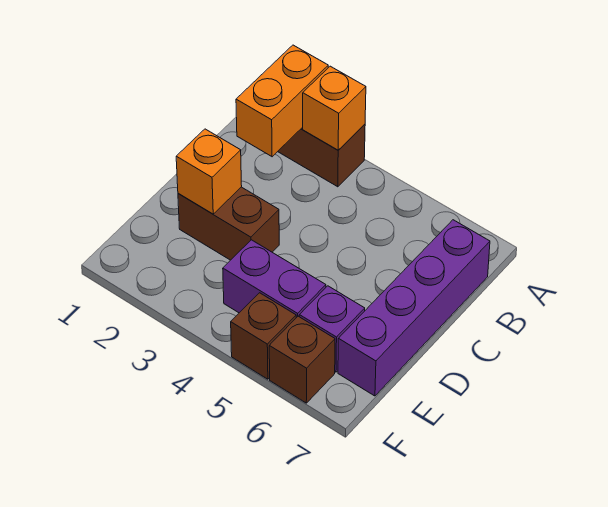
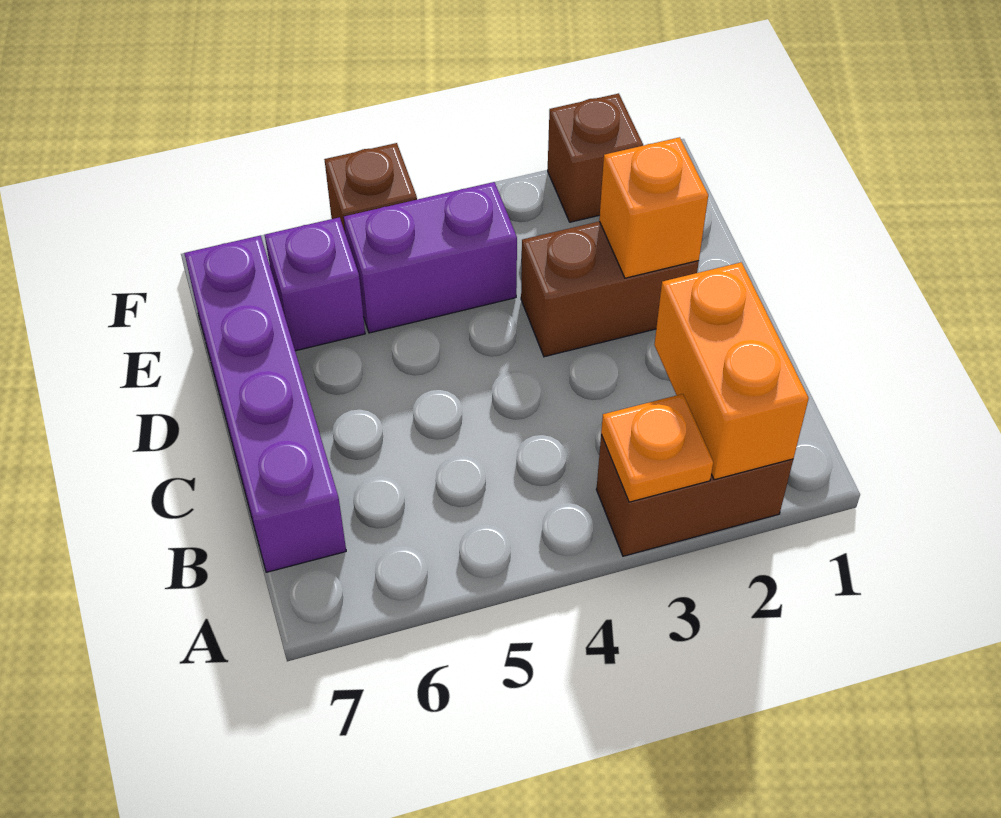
orange 1x1 brick [303,66,366,150] -> orange 1x1 plate [601,394,713,502]
brown 1x1 brick [269,316,335,403] -> brown 1x1 brick moved to [548,93,643,222]

